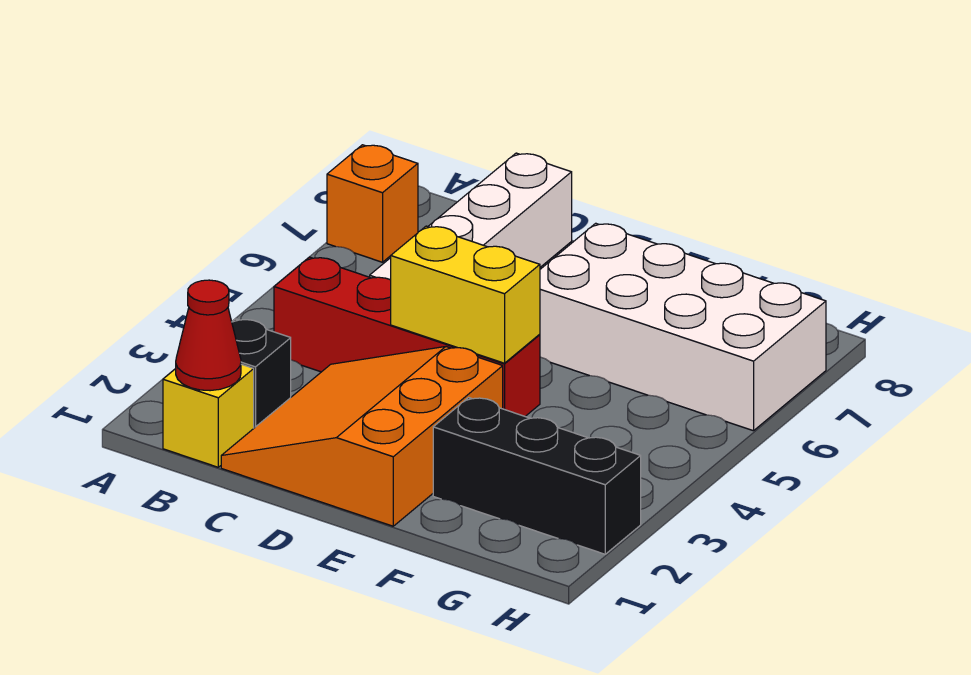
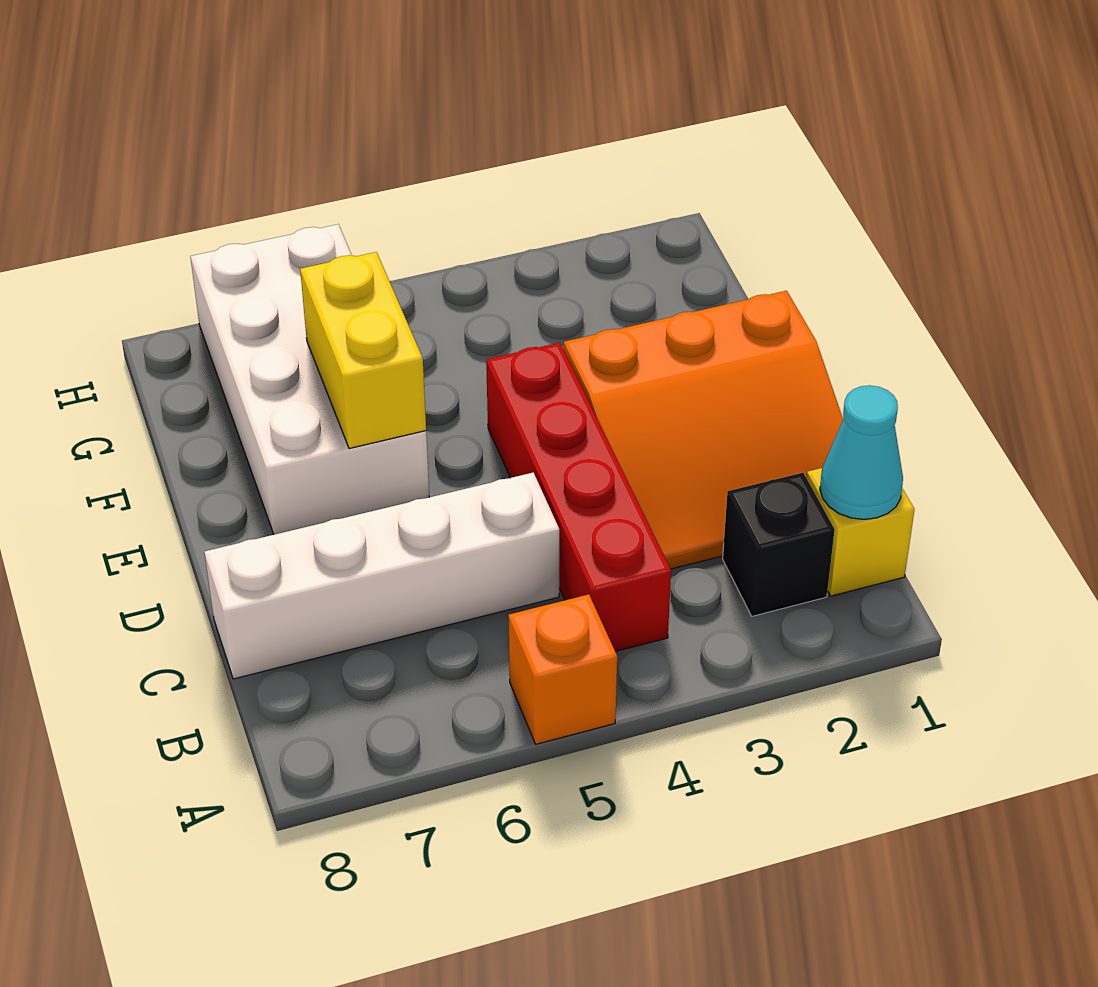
orange 1x1 brick [327,145,418,262] -> orange 1x1 brick moved to [508,594,617,744]
red 1x1 cone [175,280,241,391] -> cyan 1x1 cone [820,385,903,519]
yellow 1x2 brick [391,226,540,363] -> yellow 1x2 brick moved to [300,252,426,448]
black 1x3 brick [433,398,641,554] -> none

